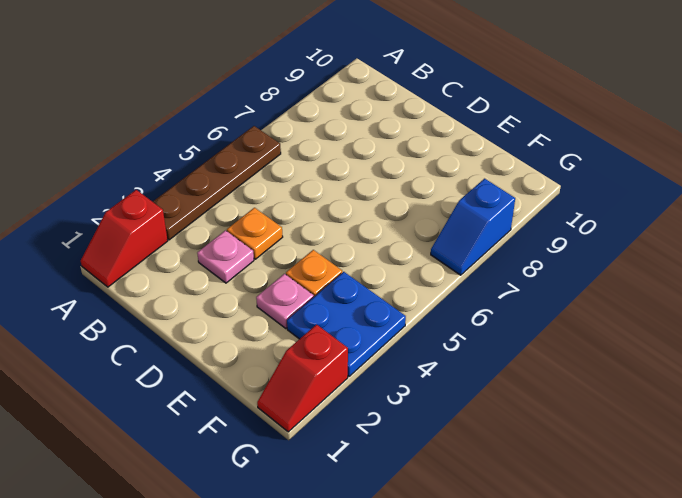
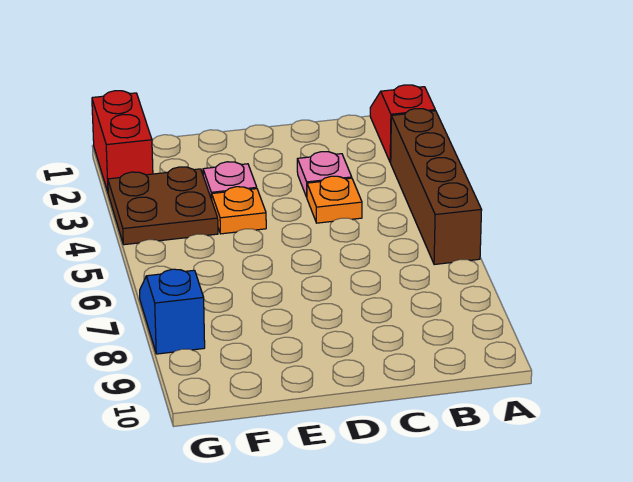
brown 1x4 plate [153,126,281,240] -> brown 1x4 brick [391,109,482,265]
blue 2x2 plate [287,272,406,377] -> brown 2x2 plate [108,167,218,245]
red 1x2 slope [257,325,348,432] -> red 1x2 brick [92,91,153,192]

